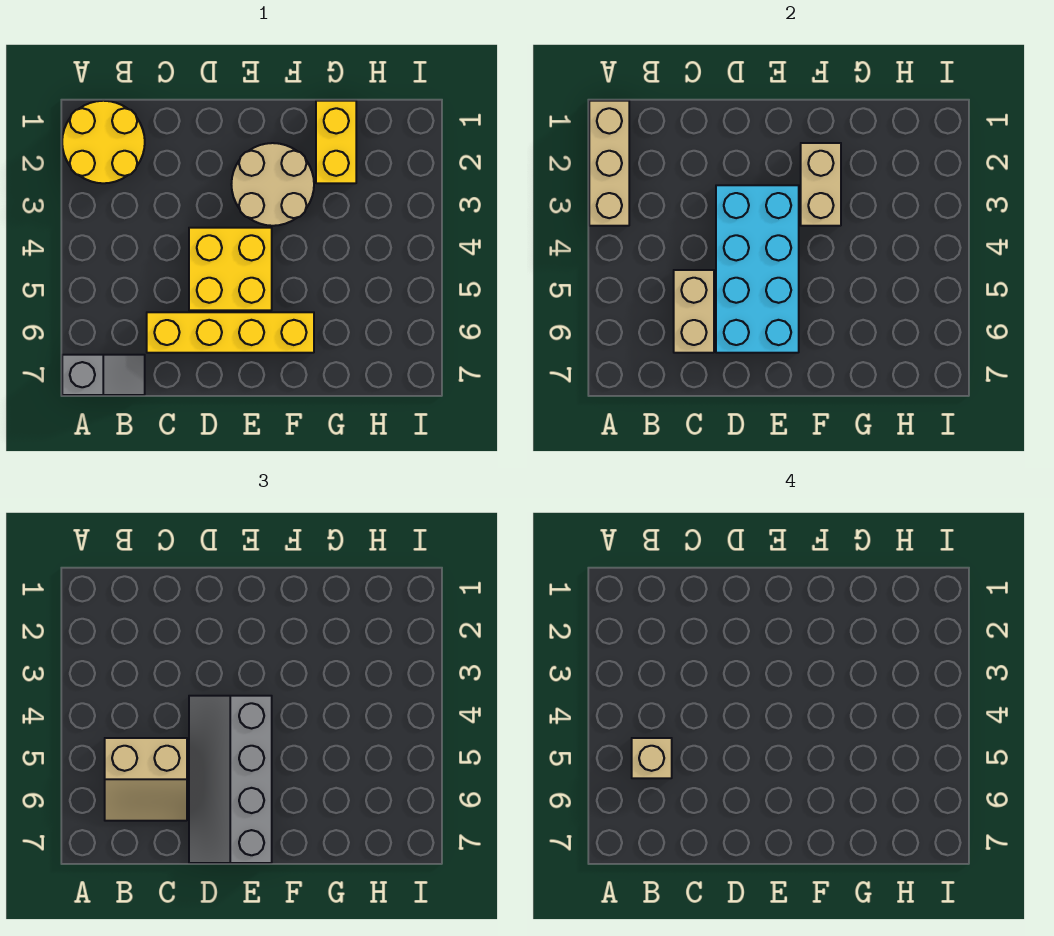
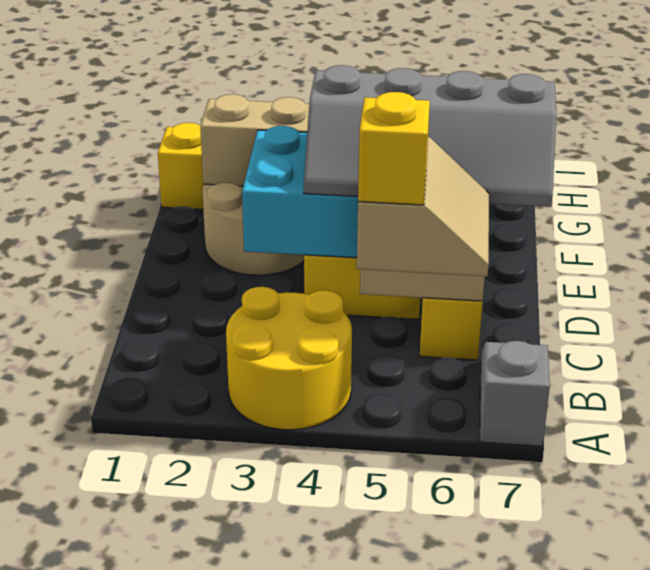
yellow 2x2 round brick [62,101,145,183] -> yellow 2x2 round brick moved to [226,287,352,430]
tan 1x3 brick [589,101,629,226] -> none
tan 1x1 brick [632,738,672,778] -> yellow 1x1 brick [358,92,430,205]

